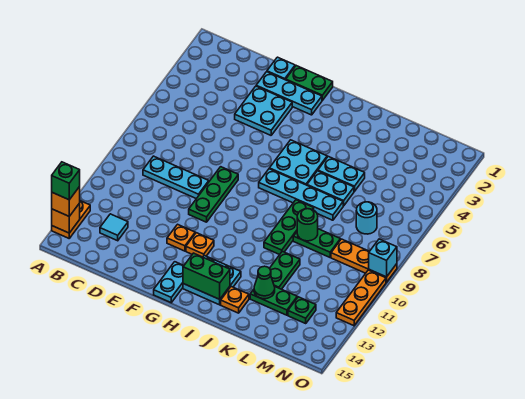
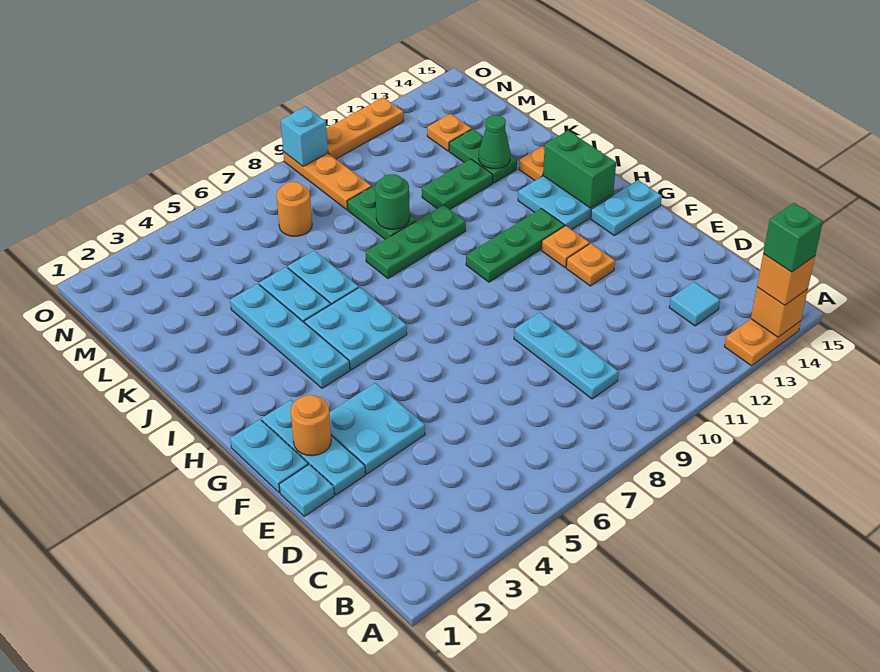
green 1x2 plate [286,66,333,100] -> cyan 1x2 plate [230,420,308,493]
none -> orange 1x1 round brick [291,395,331,456]
green 1x3 plate [189,167,238,222] -> green 1x3 plate moved to [466,209,565,282]
cyan 1x4 plate [259,169,343,220] -> cyan 1x4 plate moved to [230,284,350,388]
cyan 1x1 round brick [356,202,377,234] -> orange 1x1 round brick [276,182,312,236]
green 1x1 plate [288,297,316,323] -> orange 1x1 plate [427,114,472,151]

